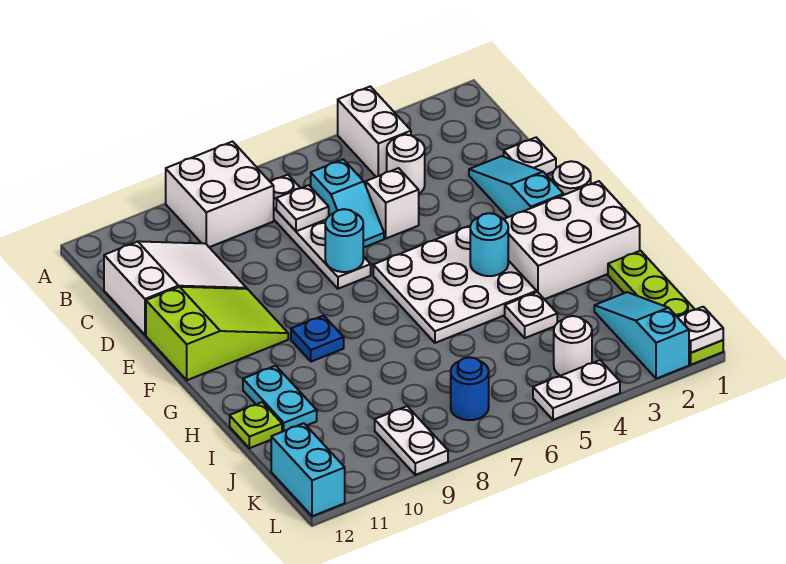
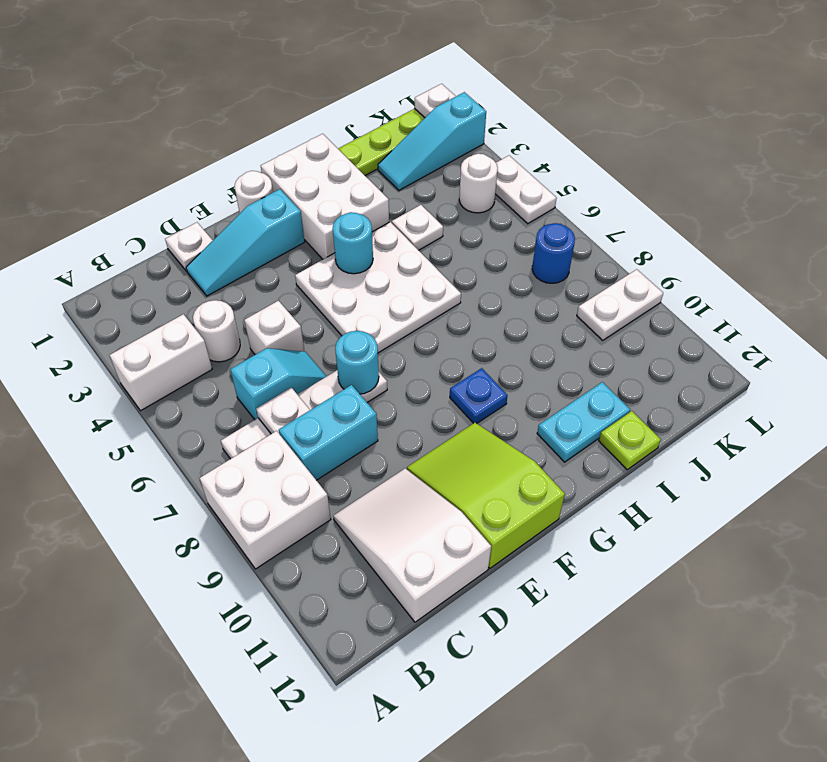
cyan 1x2 brick [271,423,345,516] -> cyan 1x2 brick moved to [279,385,378,480]

